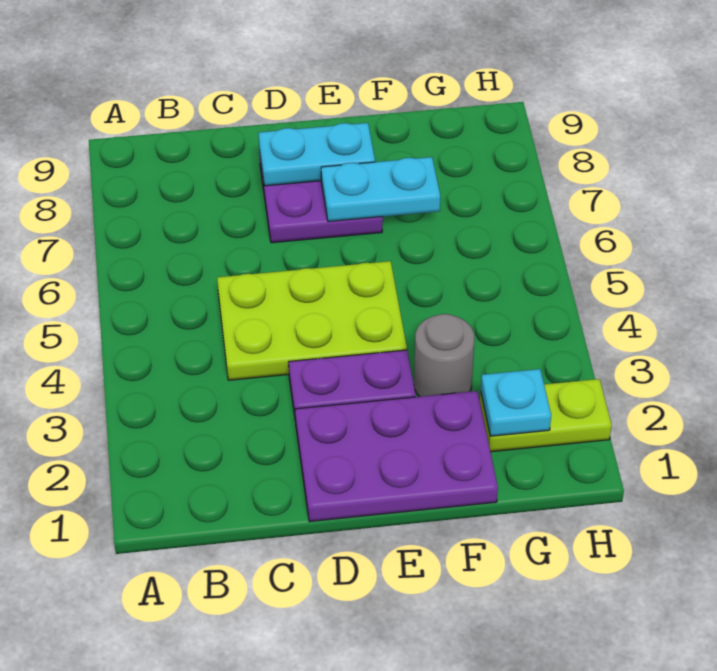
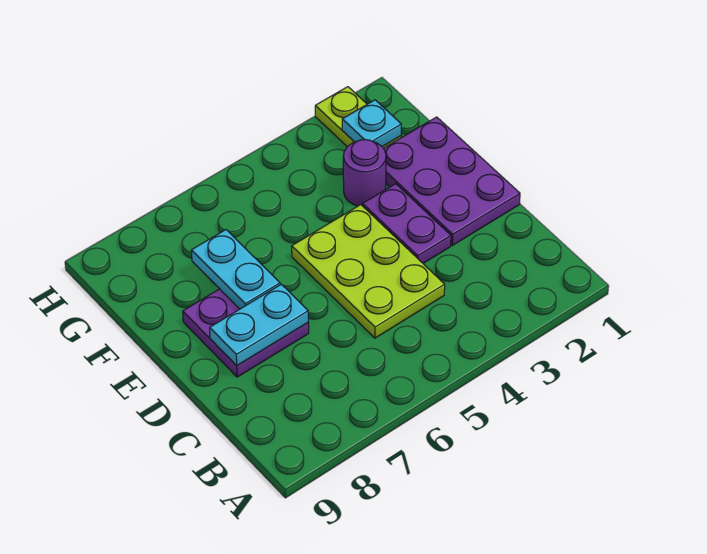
cyan 1x2 plate [259,123,375,186] -> cyan 1x2 plate turned to [210,284,308,366]
grey 1x1 round brick [414,314,474,397] -> purple 1x1 round brick [343,140,386,206]

